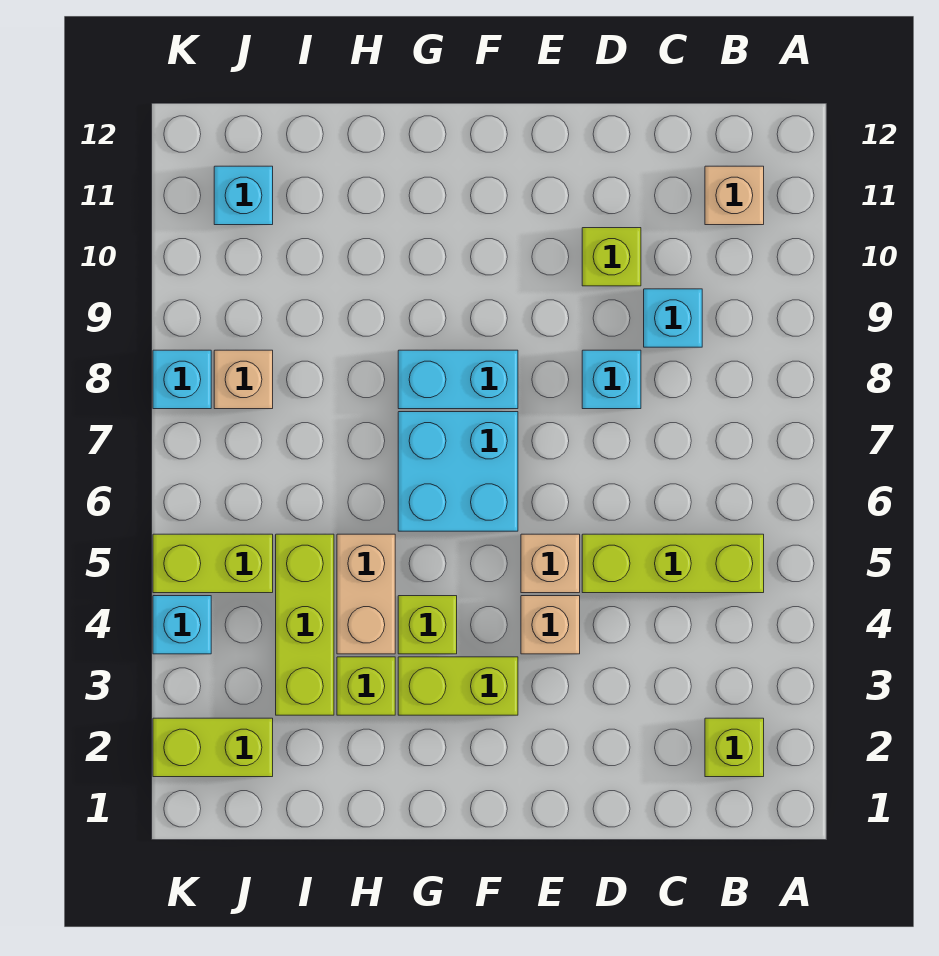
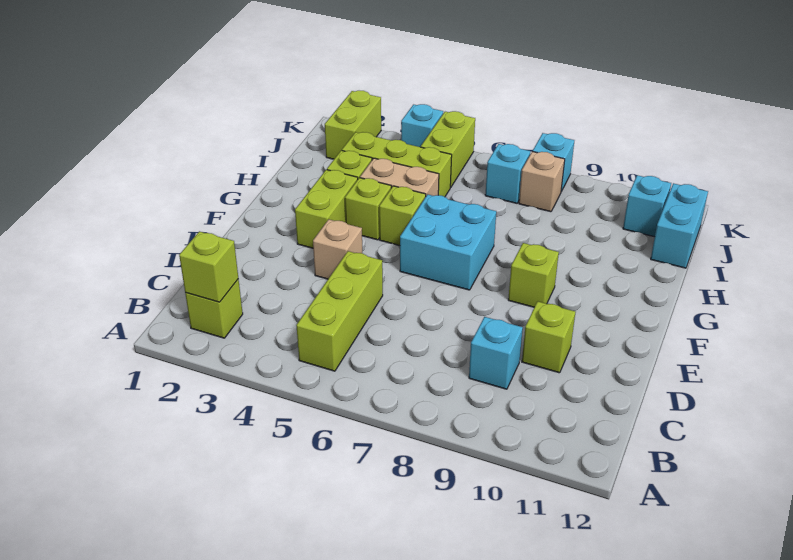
none -> lime 1x1 brick [179,231,238,302]
tan 1x1 brick [705,166,764,225] -> none
cyan 1x1 brick [582,350,641,409] -> cyan 1x1 brick moved to [485,144,530,203]
tan 1x1 brick [521,534,580,593] -> none
cyan 1x2 brick [398,350,518,409] -> cyan 1x2 brick moved to [651,183,708,268]
none -> lime 1x1 brick [508,243,559,307]
none -> lime 1x1 brick [379,186,426,246]

